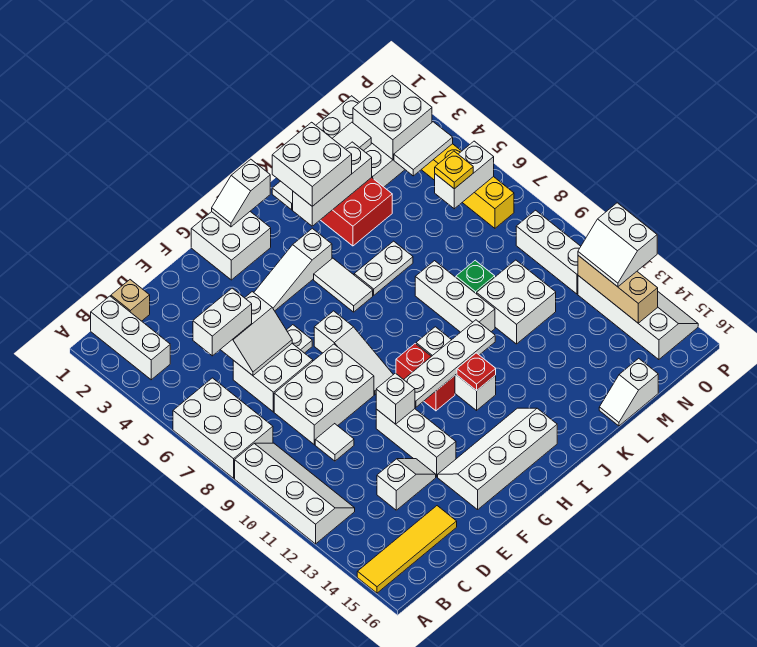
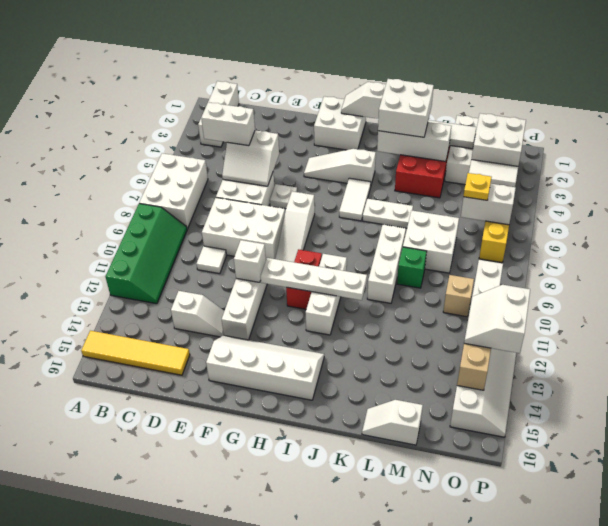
white 2x4 slope [235,443,355,544] -> green 2x4 slope [106,204,187,304]
tan 1x1 brick [111,280,150,321] -> tan 1x1 brick moved to [443,275,474,317]
red 1x1 plate [457,353,496,391] -> none
white 2x2 brick [477,260,556,344] -> white 2x2 brick moved to [403,211,459,273]

